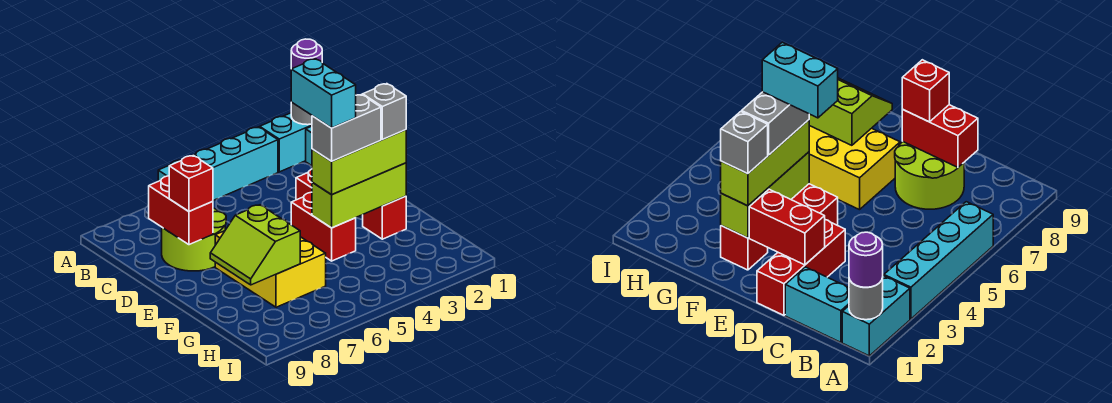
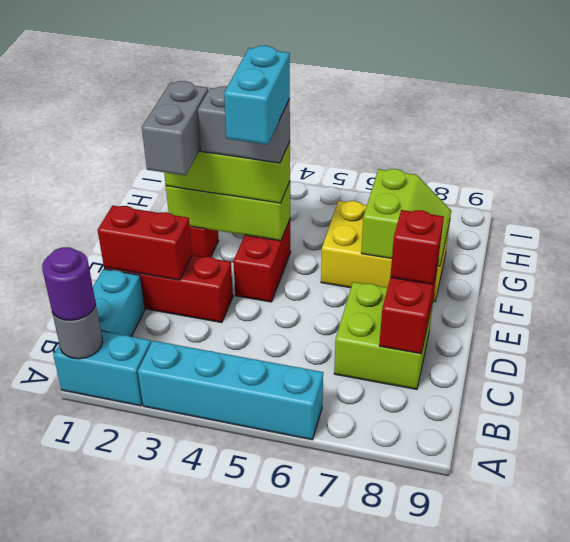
lime 2x2 round brick [162,208,226,271] -> lime 2x2 brick [334,282,434,389]
red 1x2 brick [749,189,825,265] -> red 1x2 brick turned to [98,206,192,280]
yellow 2x3 brick [215,231,326,307] -> yellow 2x3 brick turned to [321,201,450,302]
grey 1x1 brick [363,84,406,139] -> grey 1x2 brick [142,81,208,176]

